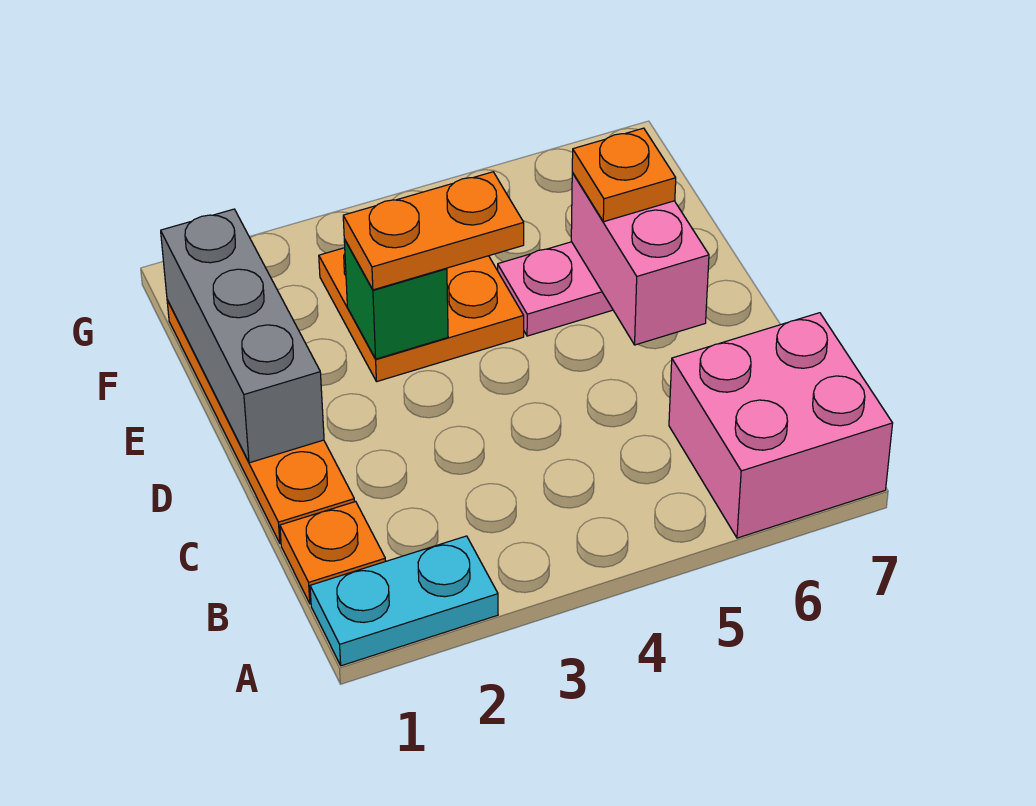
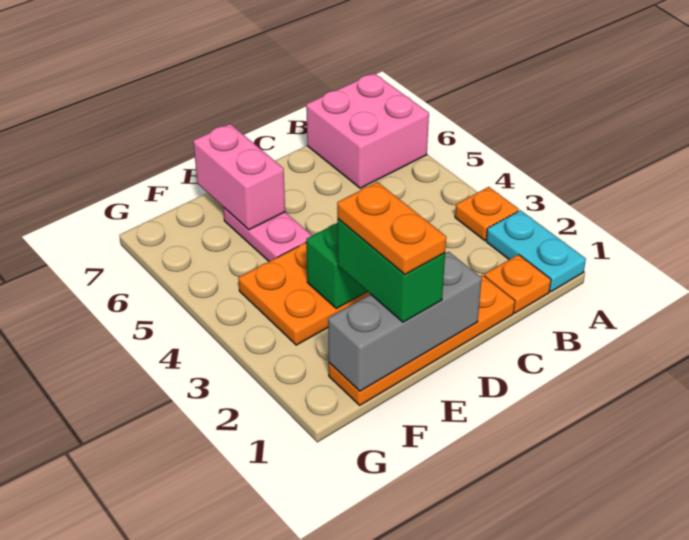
pink 1x2 brick [571,173,709,345] -> pink 1x2 brick turned to [193,124,285,230]
none -> green 1x2 brick [337,219,445,322]
orange 1x2 plate [343,172,524,290] -> orange 1x2 plate moved to [337,182,446,274]
orange 1x1 plate [572,128,676,222] -> orange 1x1 plate moved to [455,187,519,240]

